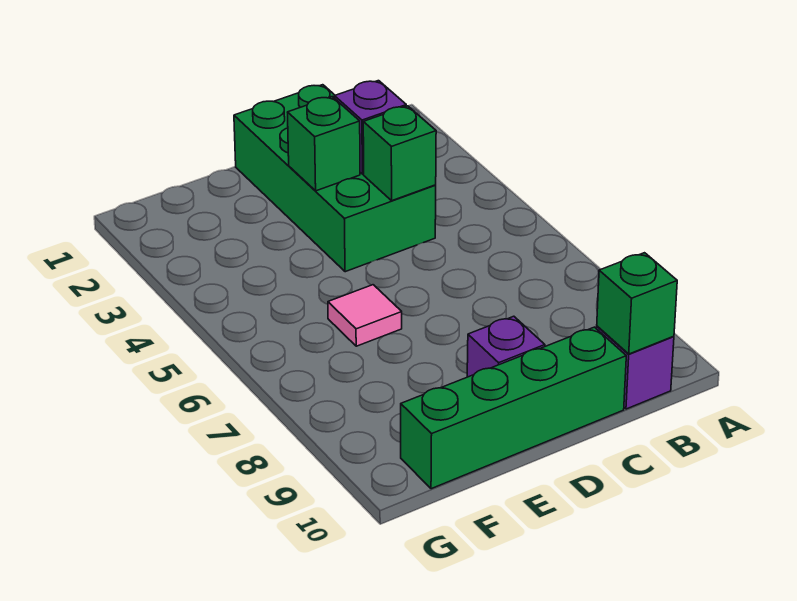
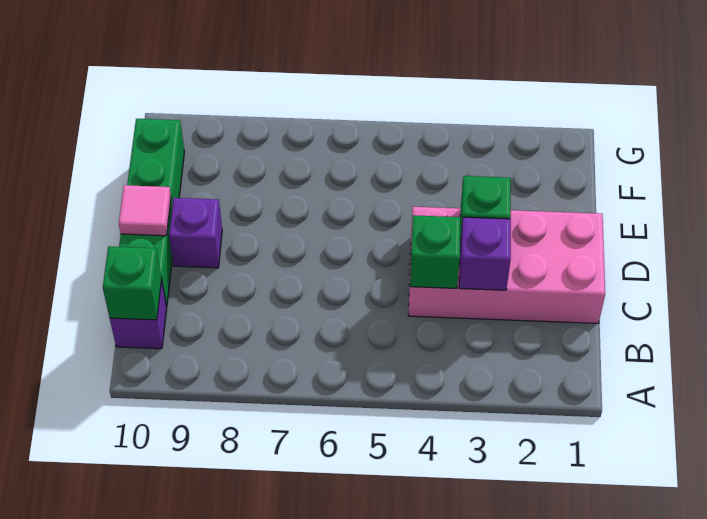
green 2x4 brick [234,85,436,272] -> pink 2x4 brick [408,207,605,323]
pink 1x1 tile [328,285,402,346] -> pink 1x1 tile moved to [119,185,171,236]

